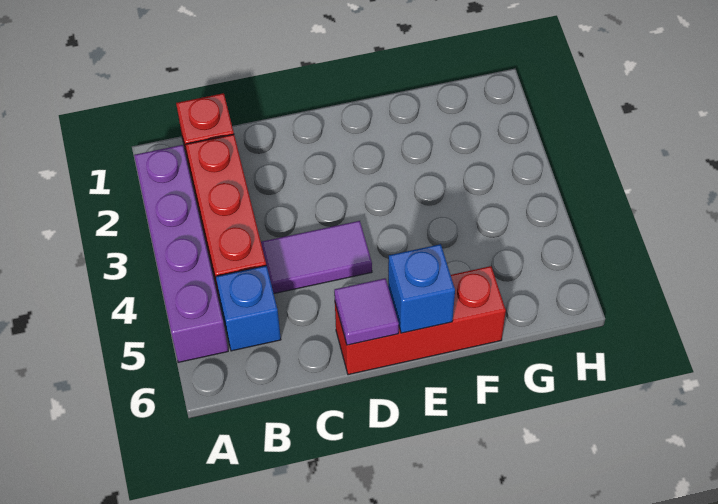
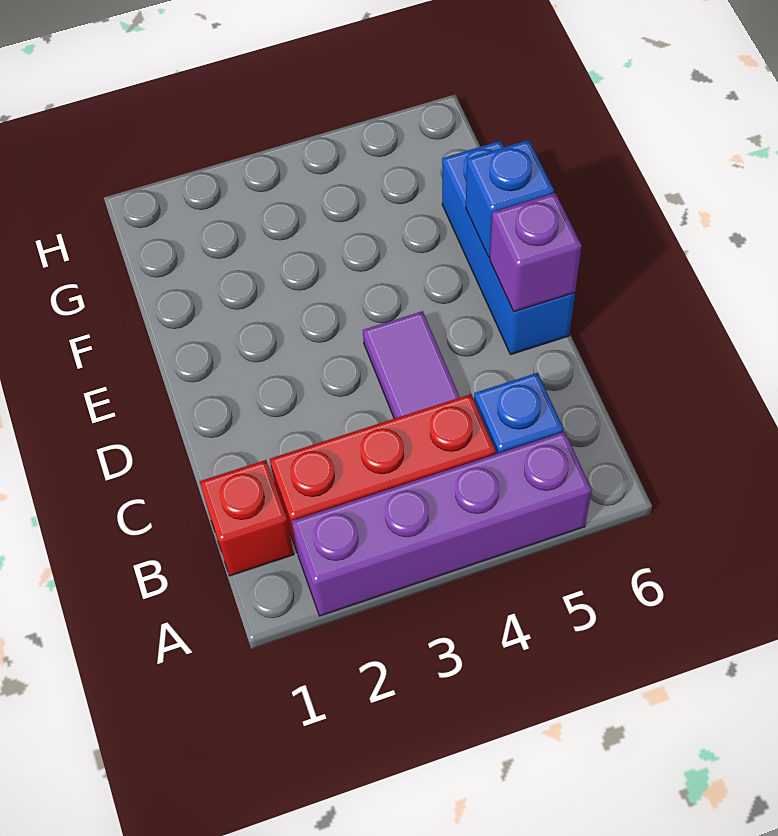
red 1x3 brick [335,266,506,375] -> blue 1x3 brick [442,141,575,355]
purple 1x1 tile [334,278,399,345] -> purple 1x1 brick [490,193,582,312]

